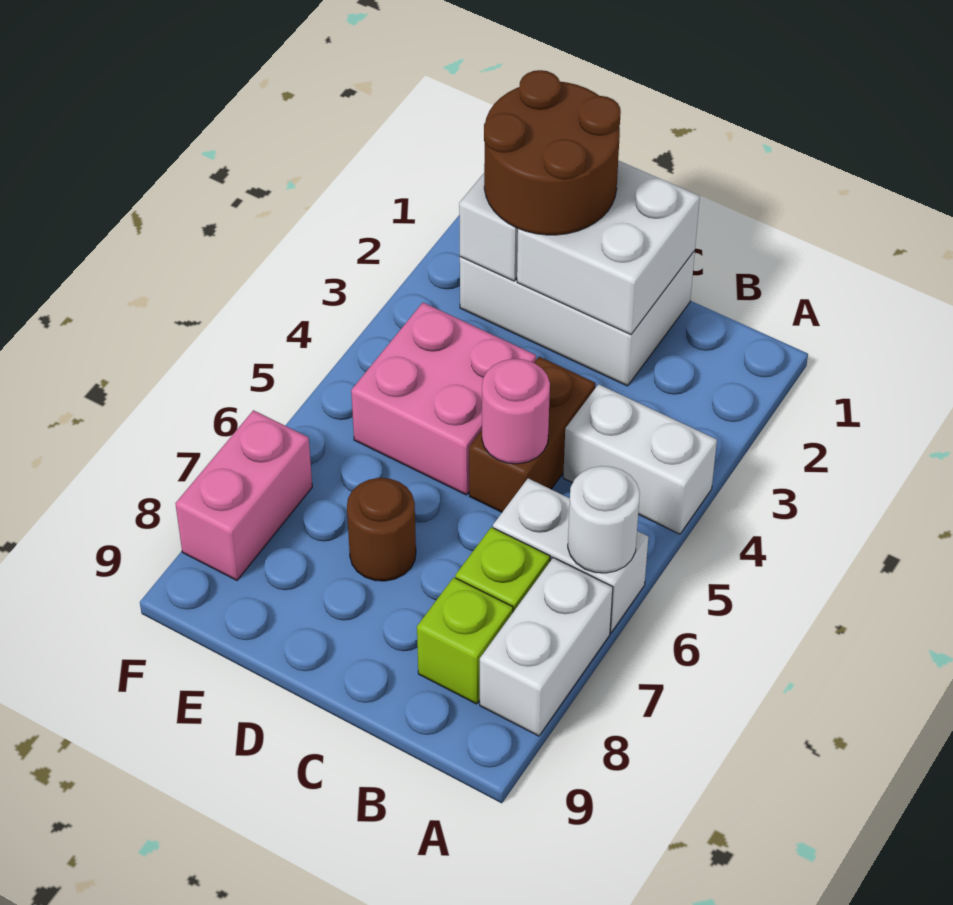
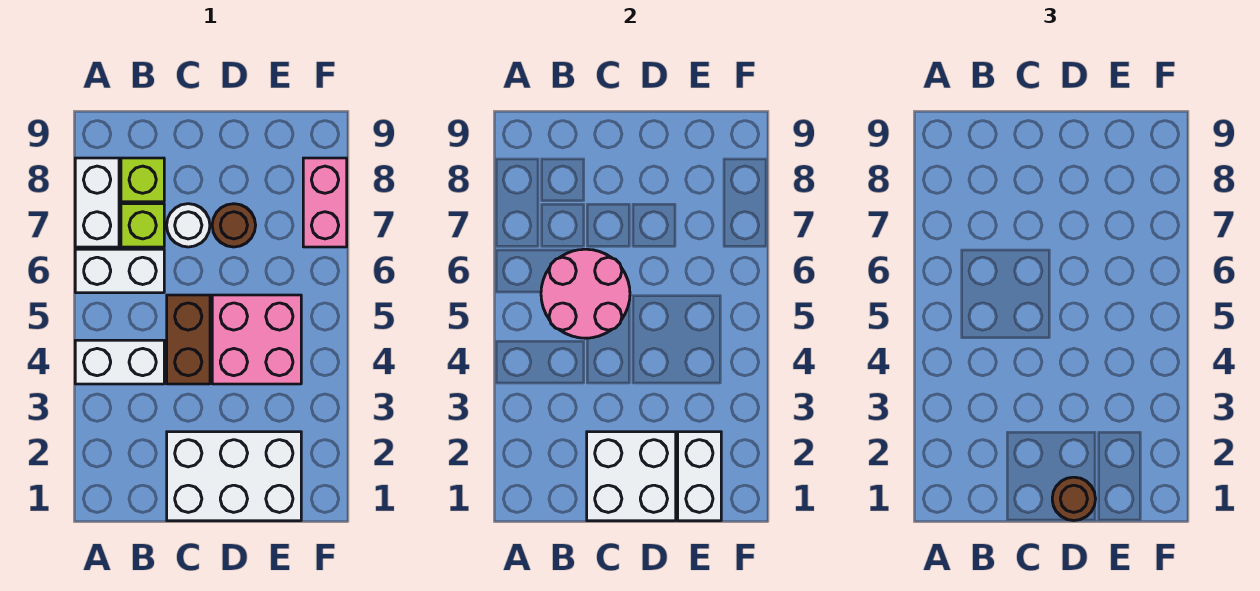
white 1x1 round brick [568,466,640,573] -> white 1x1 round brick moved to [167,204,210,247]
pink 1x1 round brick [482,359,550,464] -> pink 2x2 round brick [541,249,630,338]
brown 2x2 round brick [484,70,621,235] -> brown 1x1 round brick [1052,477,1096,521]

